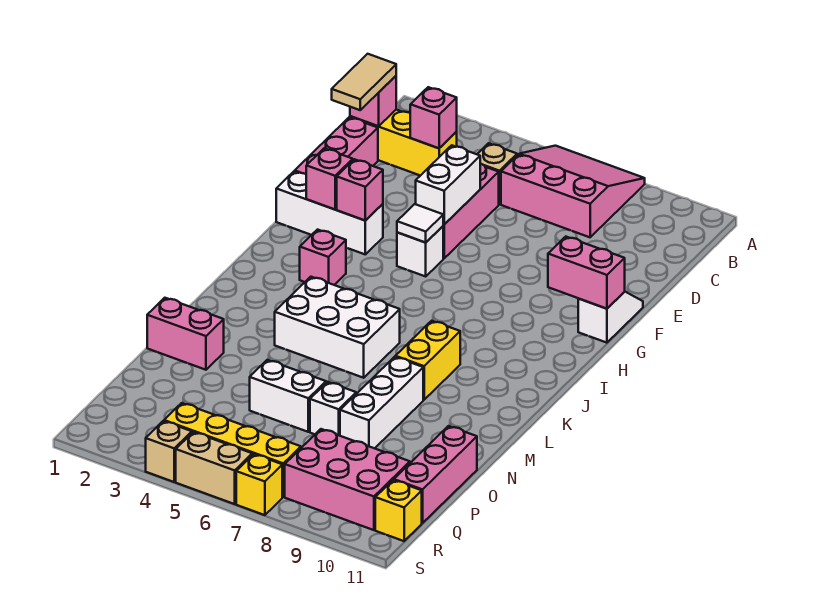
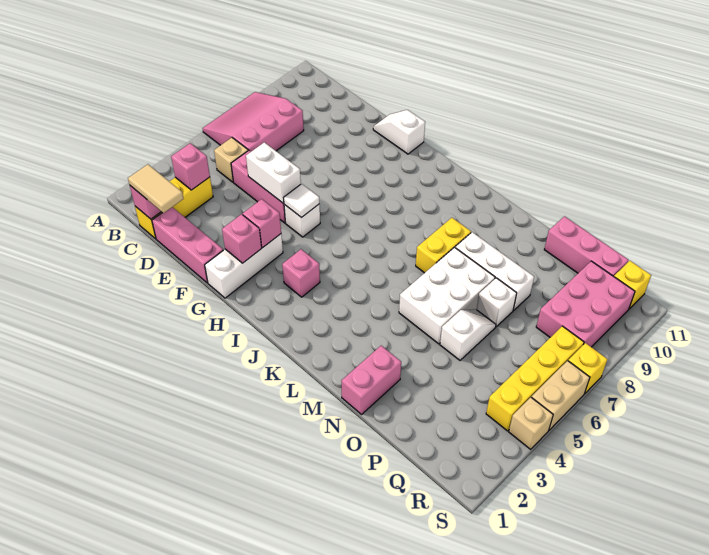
pink 1x2 brick [548,237,625,309] -> none
white 2x3 brick [275,277,400,378] -> white 2x3 brick moved to [399,247,495,344]
yellow 1x2 brick [395,321,460,400] -> yellow 1x2 brick turned to [416,218,471,273]
white 1x2 brick [250,360,326,432] -> white 1x2 slope [440,309,496,360]

